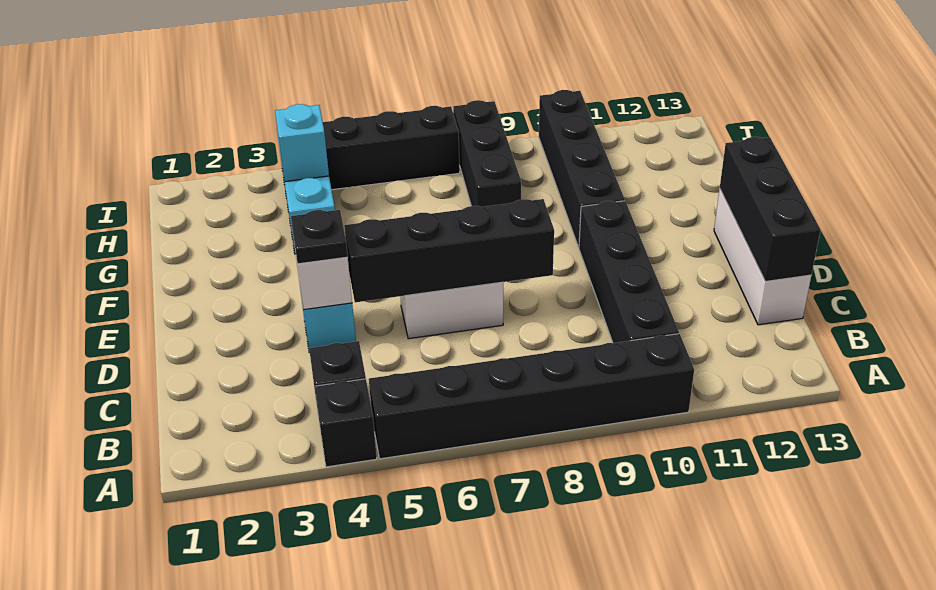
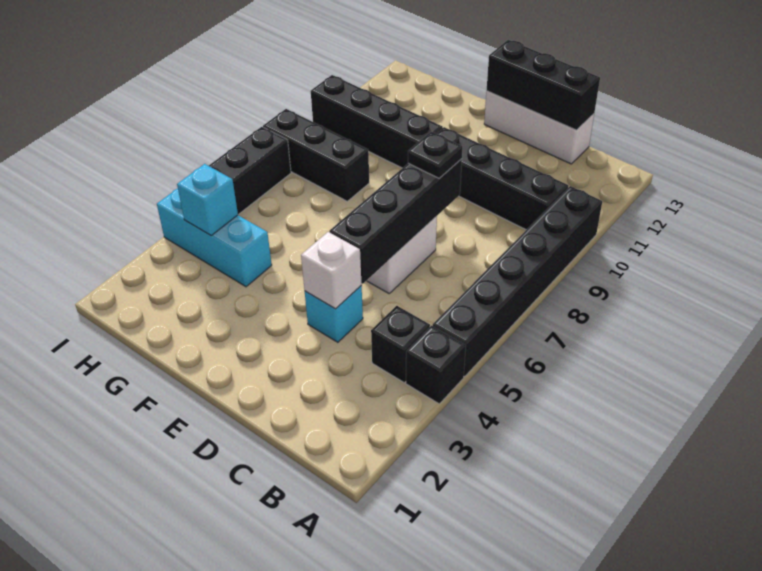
black 1x1 plate [291,210,348,264] -> black 1x1 plate moved to [408,132,462,178]

